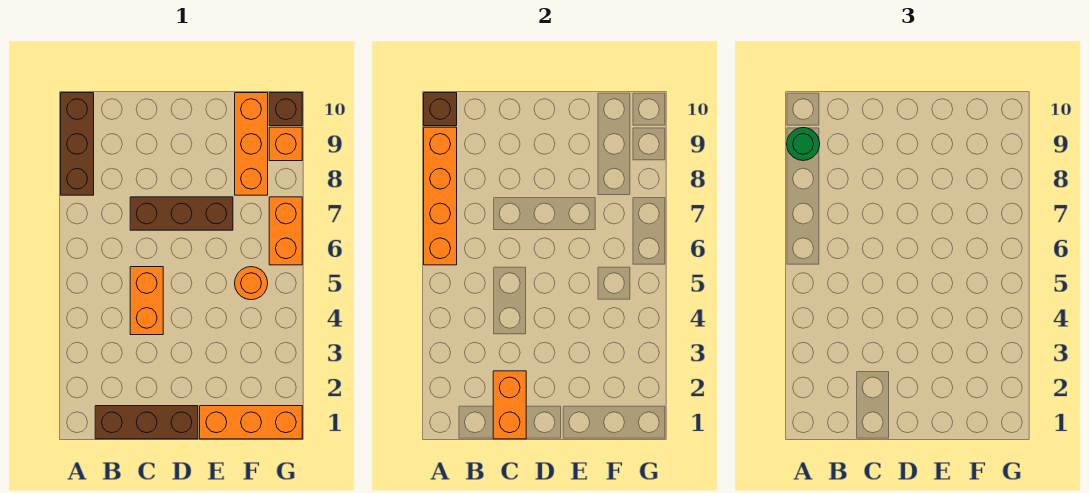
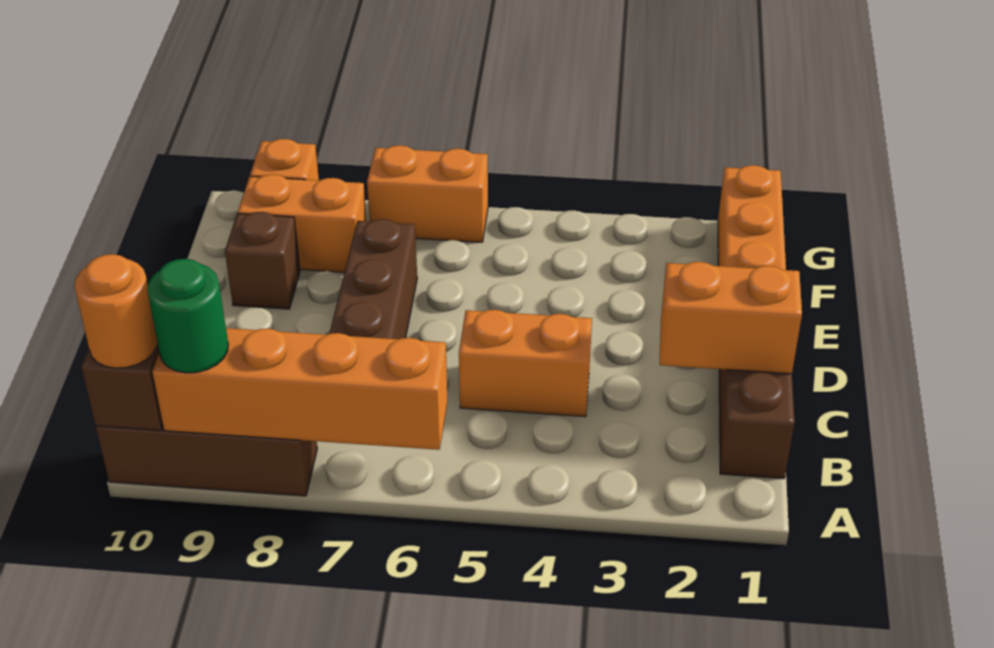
orange 1x1 round brick [235,267,268,300] -> orange 1x1 round brick moved to [74,254,158,368]
orange 1x3 brick [235,93,268,195] -> orange 1x2 brick [238,174,366,272]
brown 1x1 brick [269,93,302,126] -> brown 1x1 brick moved to [225,212,300,309]

